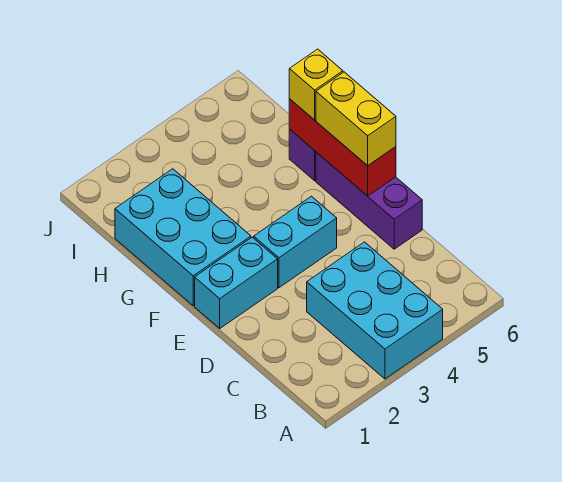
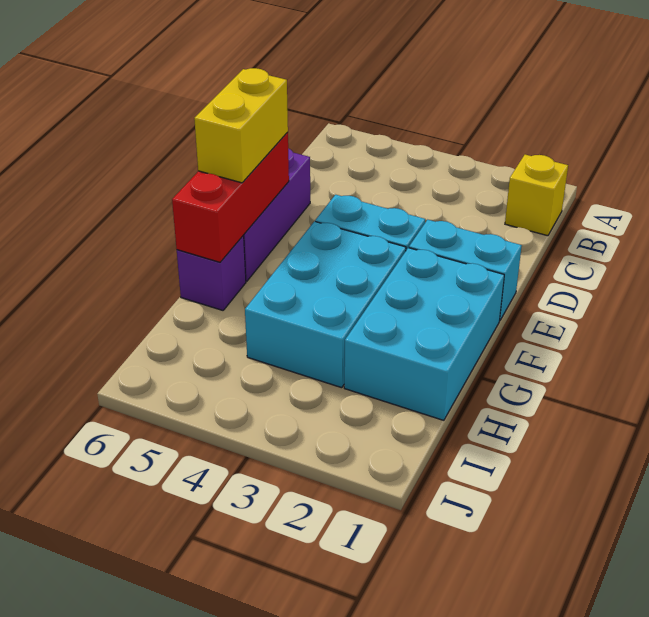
cyan 2x3 brick [307,242,443,379] -> cyan 2x3 brick moved to [245,221,406,388]
yellow 1x1 brick [289,49,343,120] -> yellow 1x1 brick moved to [505,155,568,236]

